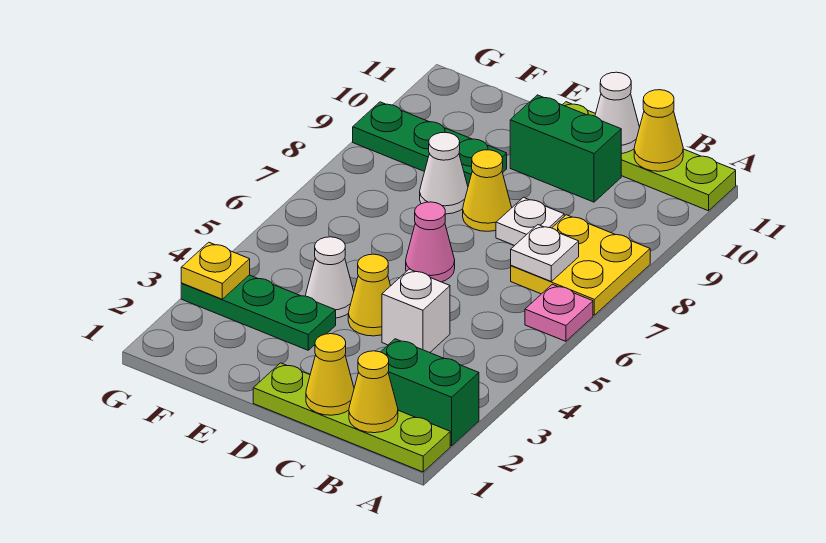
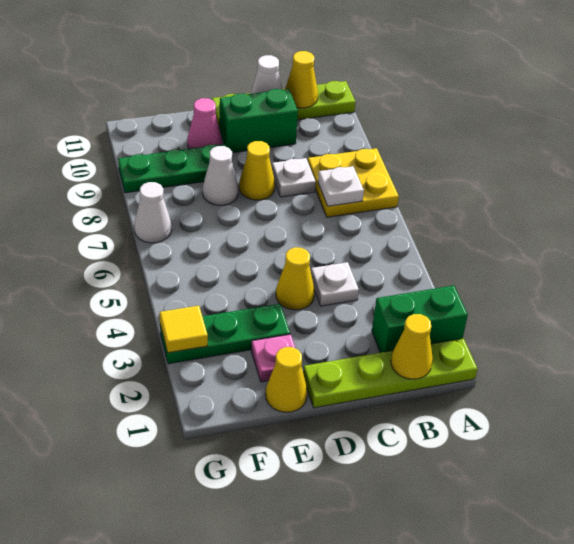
pink 1x1 plate [525,284,593,341] -> pink 1x1 plate moved to [251,334,295,382]
yellow 1x1 cone [306,334,354,415] -> yellow 1x1 cone moved to [266,347,307,412]
white 1x1 brick [382,269,450,353] -> white 1x1 plate [311,262,359,306]
pink 1x1 cone [406,202,455,282] -> pink 1x1 cone moved to [187,98,222,149]
white 1x1 cone [306,237,354,318] -> white 1x1 cone moved to [134,182,171,243]
yellow 1x1 plate [181,242,250,299] -> yellow 1x1 tile [160,306,208,353]

